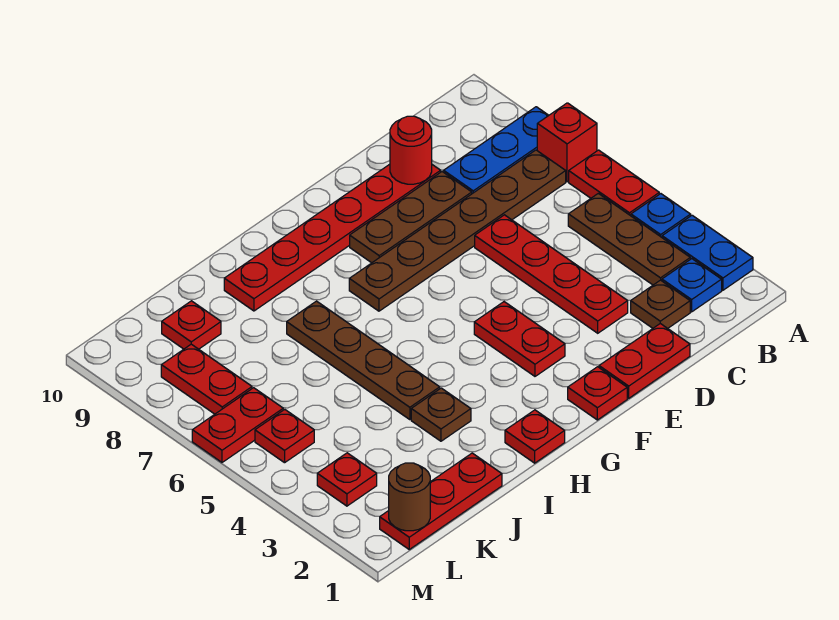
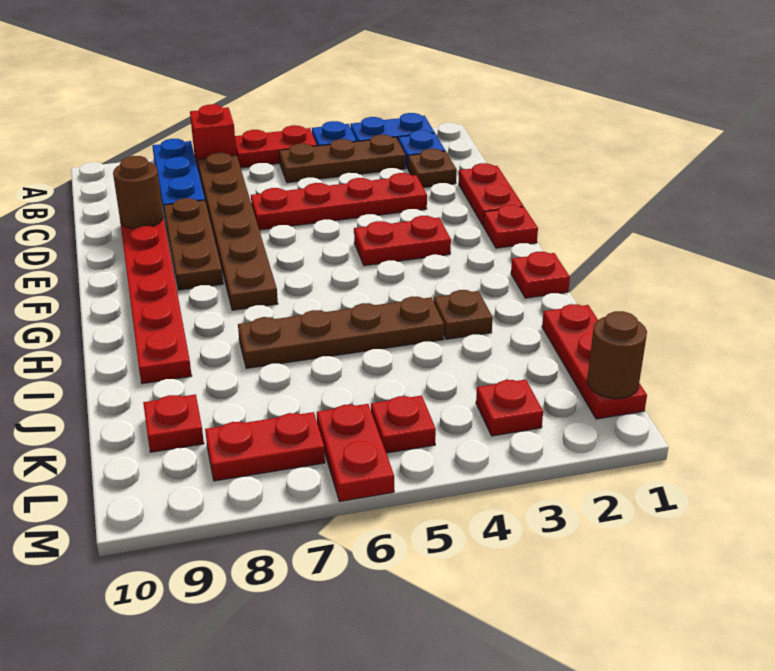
red 1x1 round brick [390,116,432,184] -> brown 1x1 round brick [113,156,163,229]

